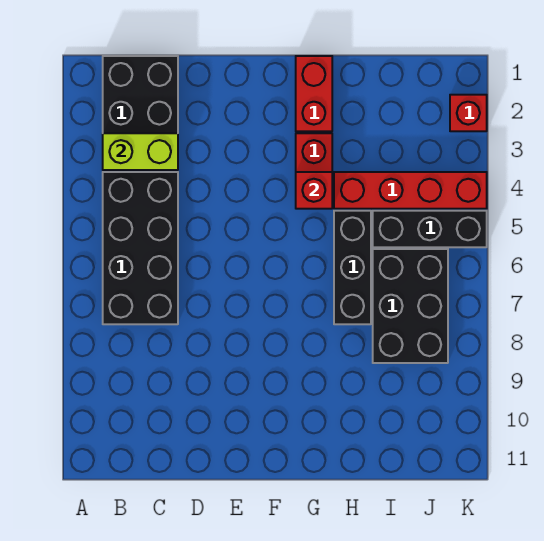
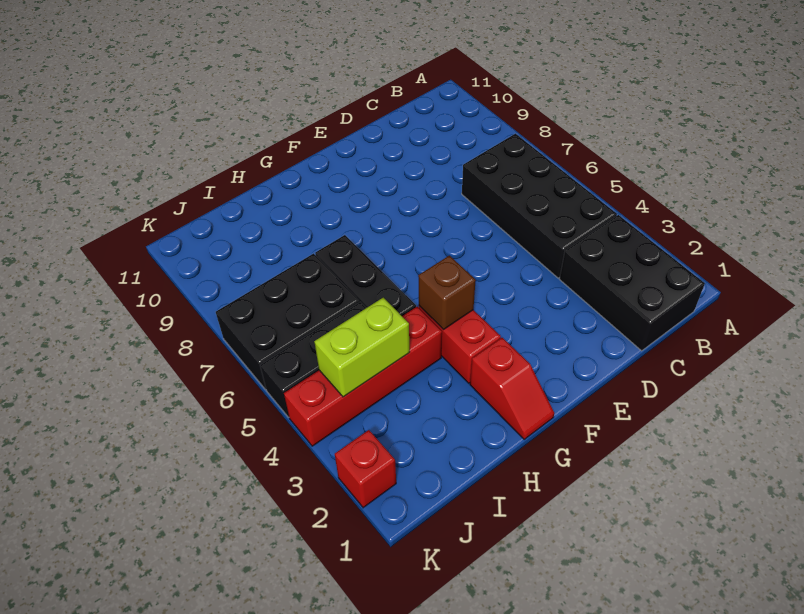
lime 1x2 brick [103,133,178,170] -> lime 1x2 brick moved to [314,298,410,397]
red 1x2 brick [296,56,332,131] -> red 1x2 slope [470,338,554,439]
red 1x1 brick [296,172,332,209] -> brown 1x1 brick [418,256,476,330]
black 2x3 brick [373,249,448,363] -> black 2x3 brick turned to [216,254,359,390]

